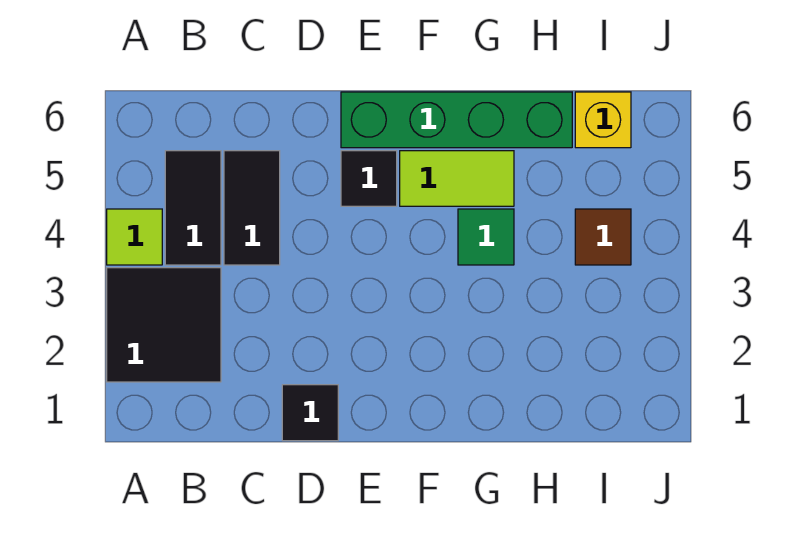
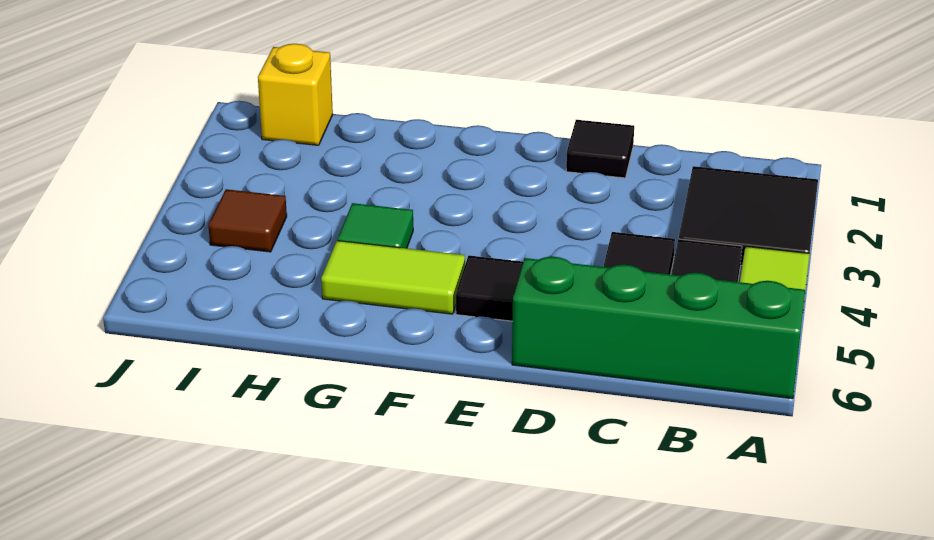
green 1x4 brick [341,92,572,148] -> green 1x4 brick moved to [512,257,805,399]
yellow 1x1 brick [575,92,631,148] -> yellow 1x1 brick moved to [258,44,333,145]

